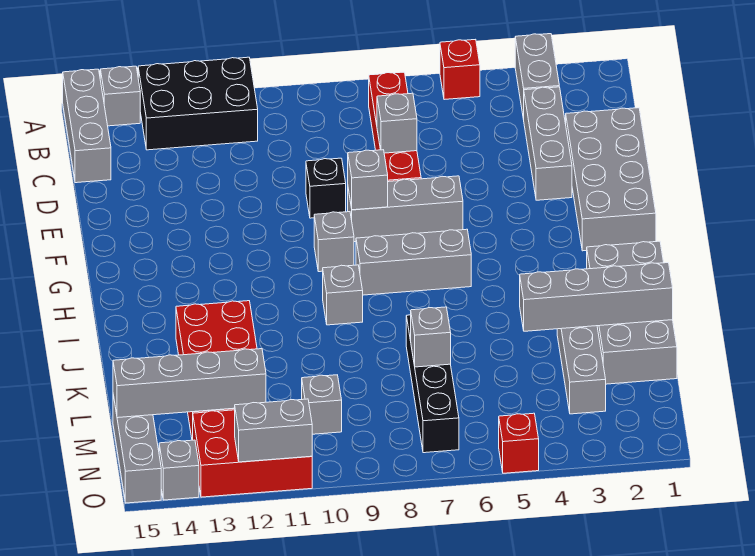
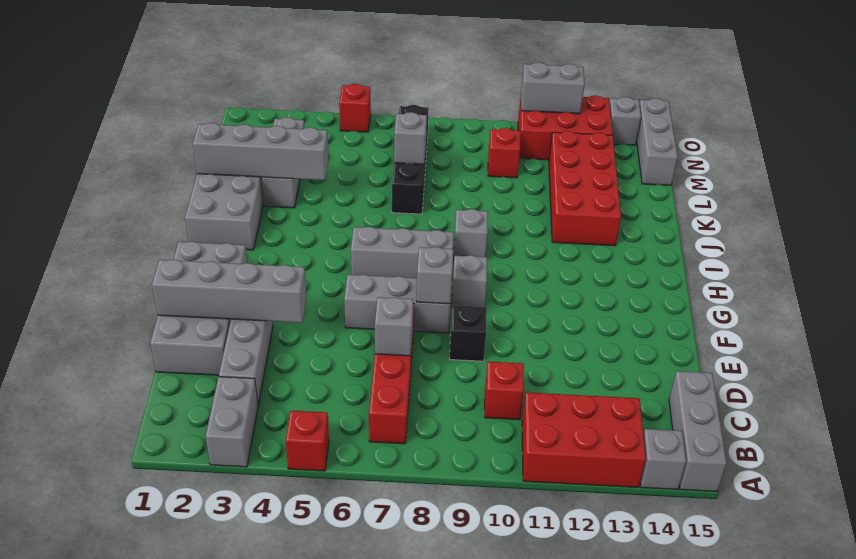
black 2x3 brick [138,57,258,150] -> red 2x3 brick [522,392,646,487]
none -> red 1x1 brick [485,362,524,420]
grey 1x1 brick [302,375,342,434] -> red 1x1 brick [488,128,520,178]
grey 1x4 brick [113,349,266,418] -> grey 1x4 brick moved to [152,259,306,323]

